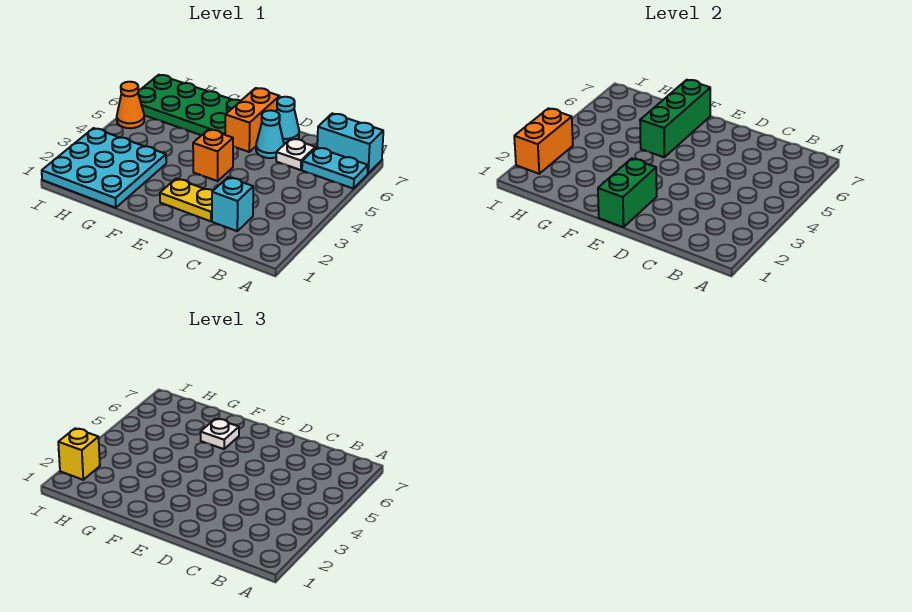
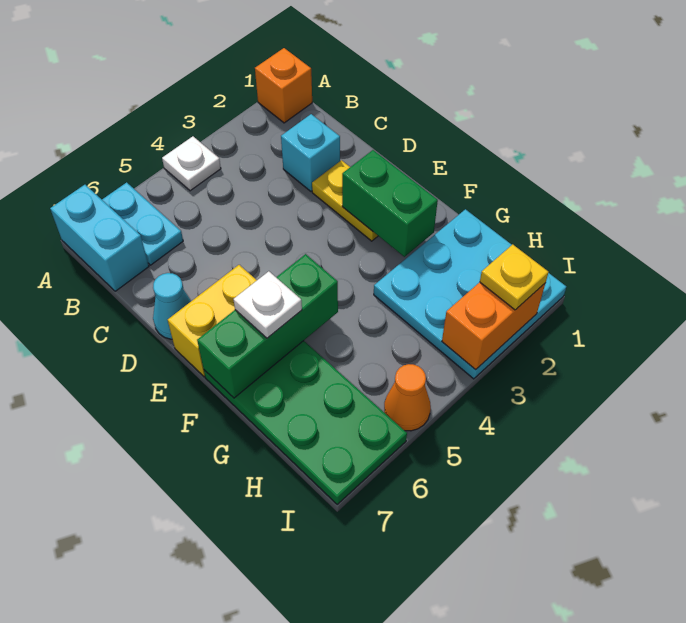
white 1x1 plate [276,139,315,170] -> white 1x1 plate moved to [162,136,221,191]
cyan 1x1 cone [256,110,284,158] -> none
green 1x2 brick [598,158,657,227] -> green 1x2 brick turned to [342,150,438,257]
orange 1x1 brick [193,129,233,181] -> orange 1x1 brick moved to [255,48,312,123]
orange 1x2 brick [225,88,280,152] -> yellow 1x2 brick [168,265,257,377]
yellow 1x1 brick [58,428,100,480] -> yellow 1x1 plate [480,244,549,310]

